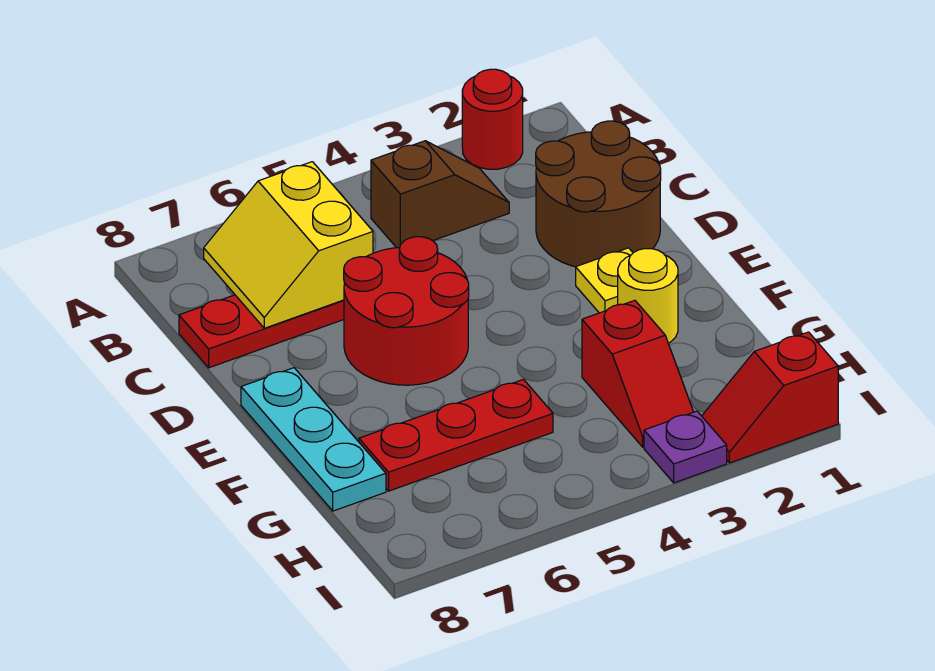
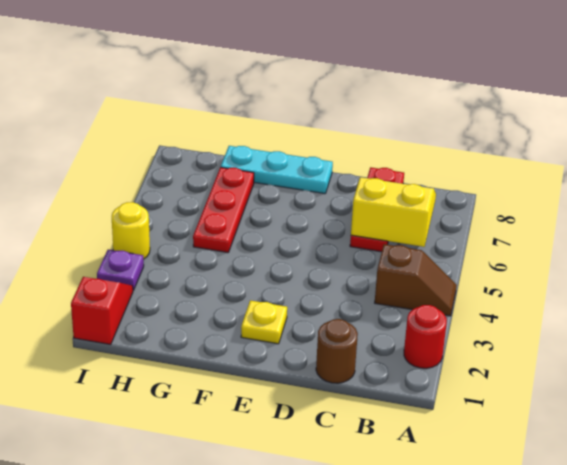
brown 1x2 slope [371,141,509,248] -> brown 1x2 slope turned to [375,244,457,316]
brown 2x2 round brick [536,121,661,267] -> brown 1x1 round brick [316,319,358,383]
red 2x2 round brick [344,237,469,385] -> none
yellow 1x1 round brick [618,249,678,343] -> yellow 1x1 round brick moved to [112,202,150,259]
red 1x2 slope [582,300,693,447] -> none

